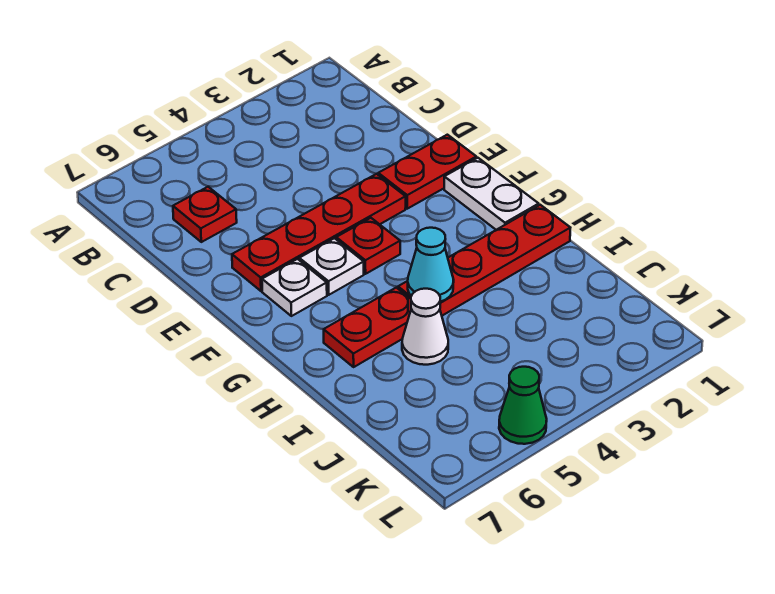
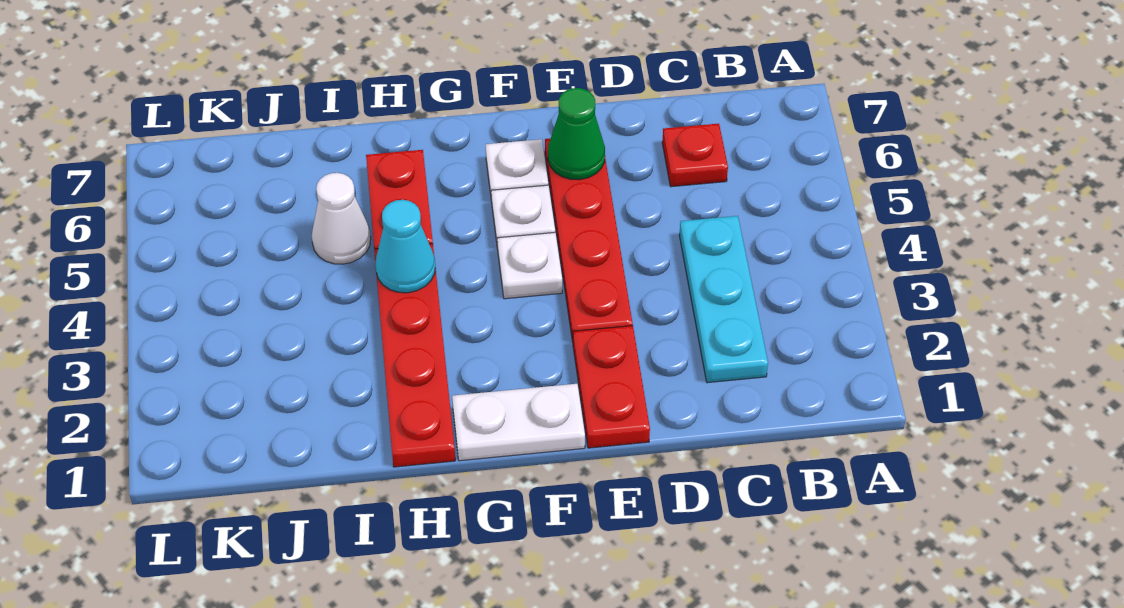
none -> cyan 1x3 plate [679,216,768,383]
red 1x1 plate [336,218,400,274] -> white 1x1 plate [497,232,562,299]
green 1x1 cone [499,367,547,444] -> green 1x1 cone moved to [548,88,605,180]

